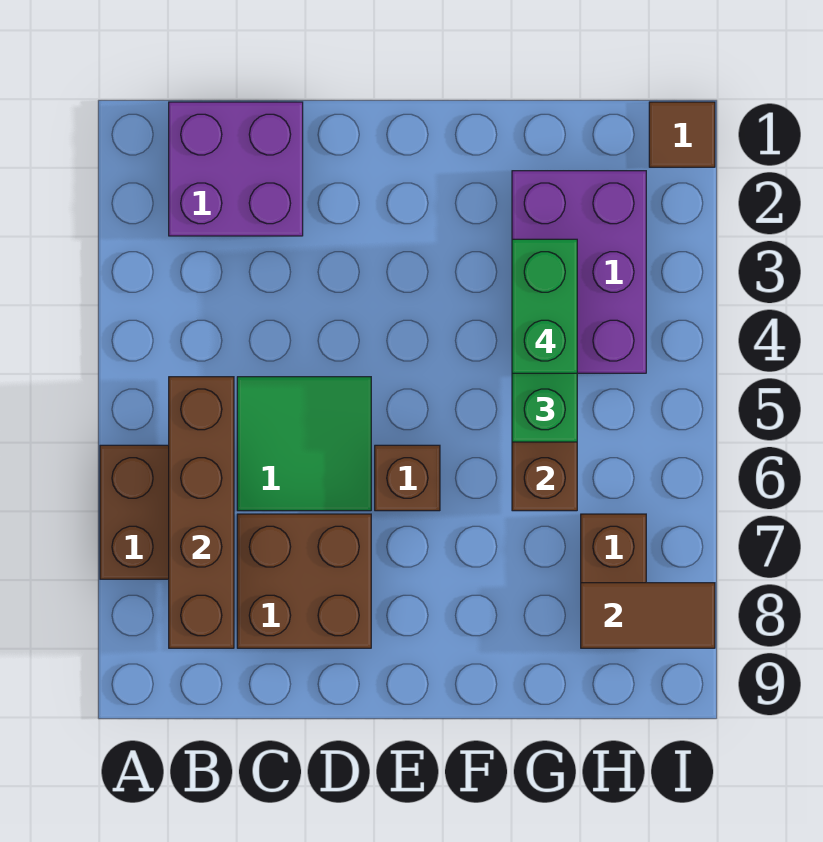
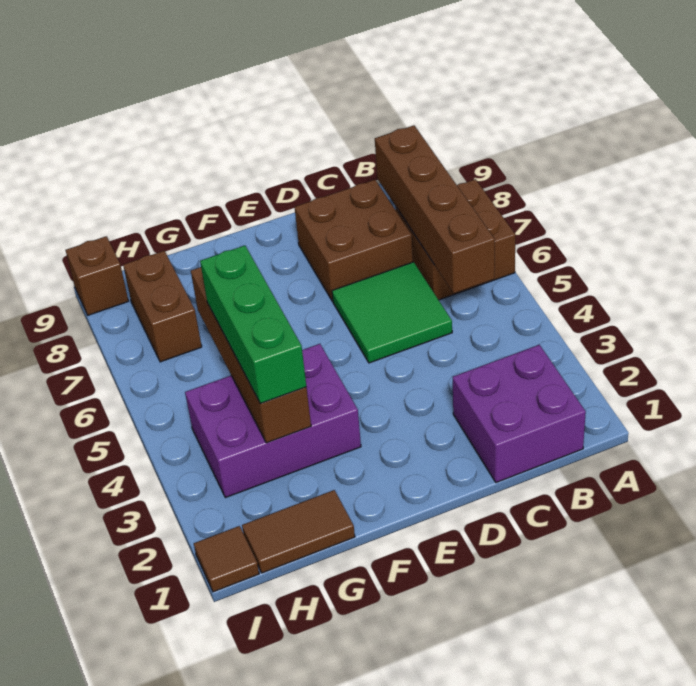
brown 1x1 brick [375,445,440,511] -> brown 1x1 brick moved to [65,236,128,315]
purple 2x3 brick [512,171,646,373] -> purple 2x3 brick turned to [185,344,361,498]
green 1x2 brick [512,239,577,373] -> none
brown 1x2 tile [581,583,715,648] -> brown 1x2 tile moved to [242,490,355,573]

